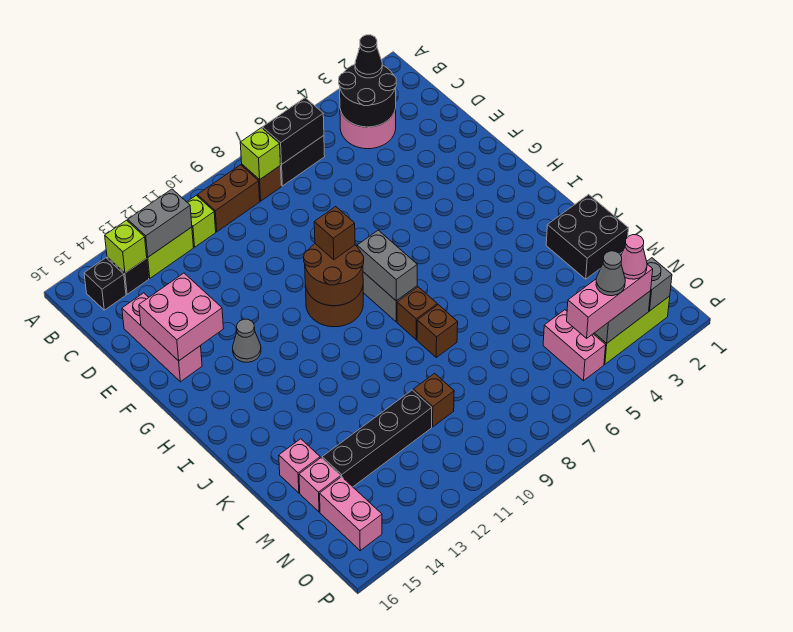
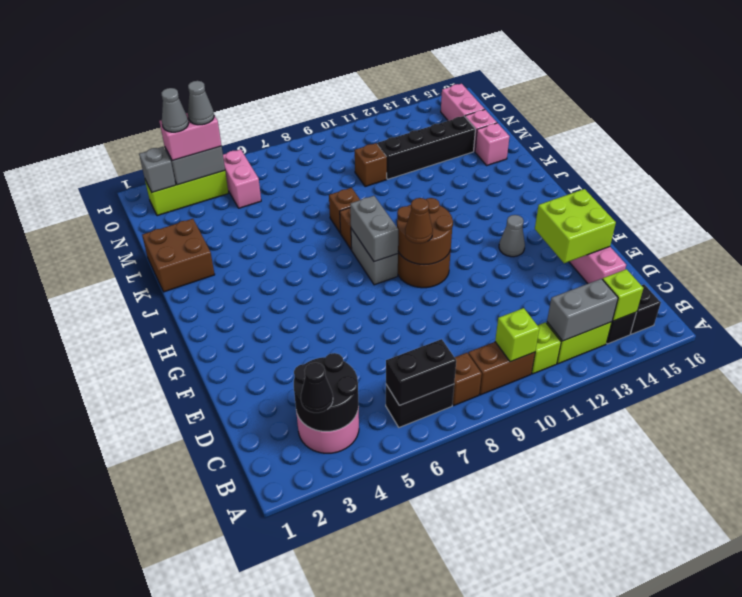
lime 1x1 brick [240,128,280,180] -> lime 1x1 brick moved to [495,308,539,362]
pink 2x2 brick [139,273,223,361] -> lime 2x2 brick [535,189,616,263]
brown 1x1 brick [314,207,355,260] -> brown 1x1 cone [405,198,433,244]
black 2x2 brick [546,194,628,279] -> brown 2x2 brick [142,219,215,292]
pink 1x3 brick [567,264,653,338] -> pink 1x2 brick [160,113,221,161]
pink 1x1 cone [621,235,647,279] -> grey 1x1 cone [161,88,188,132]

